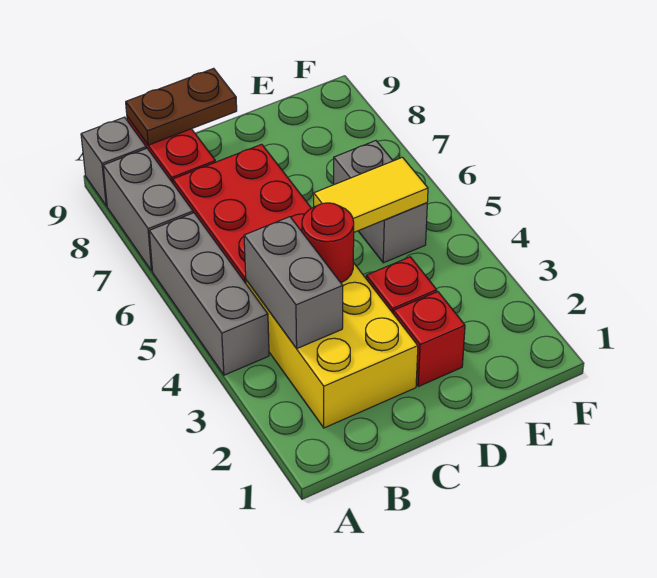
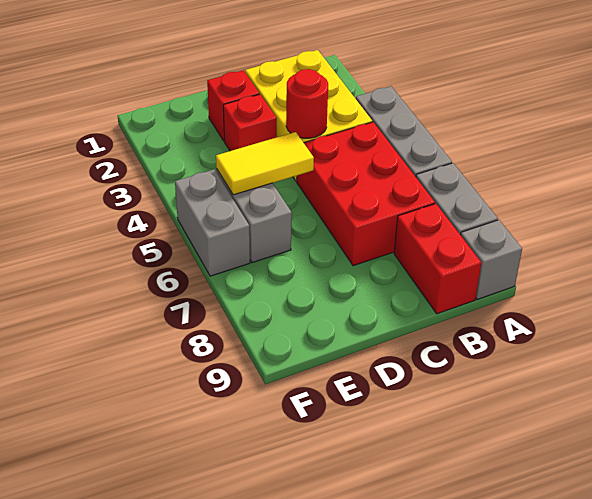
grey 1x2 brick [244,217,343,349] -> grey 1x2 brick moved to [175,169,250,276]
brown 1x2 plate [126,68,237,145] -> none

